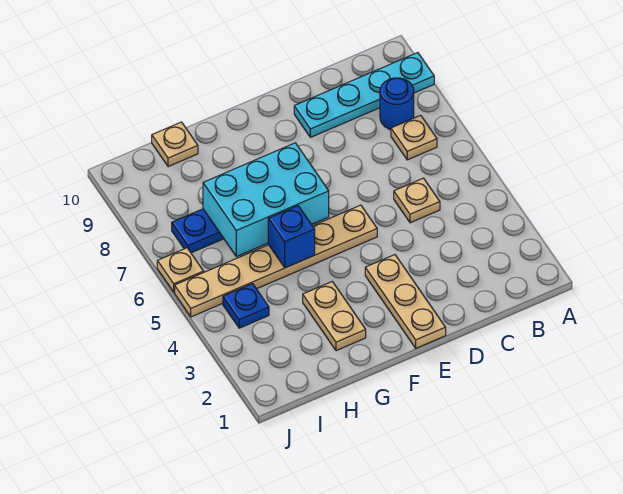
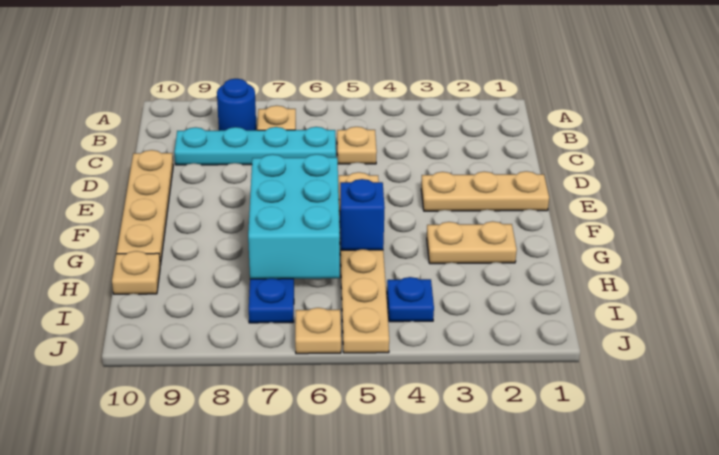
cyan 1x4 plate [294,53,434,137] -> cyan 1x4 plate turned to [174,127,336,165]
none -> tan 1x4 plate [117,150,173,264]

